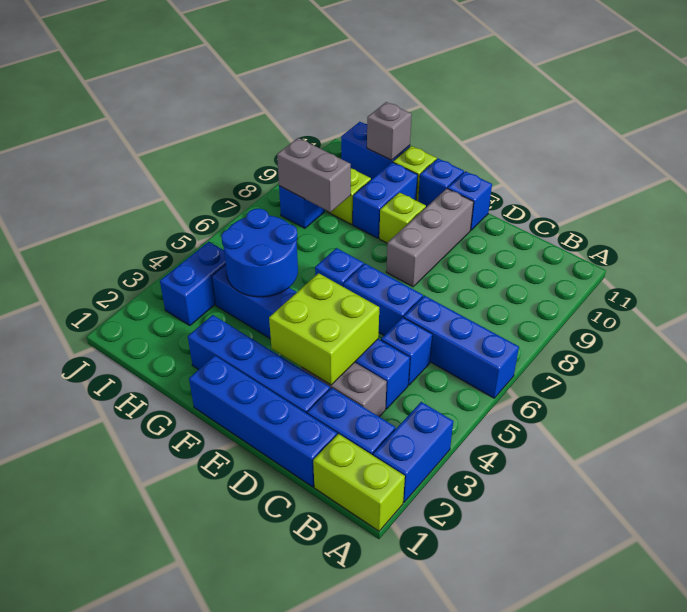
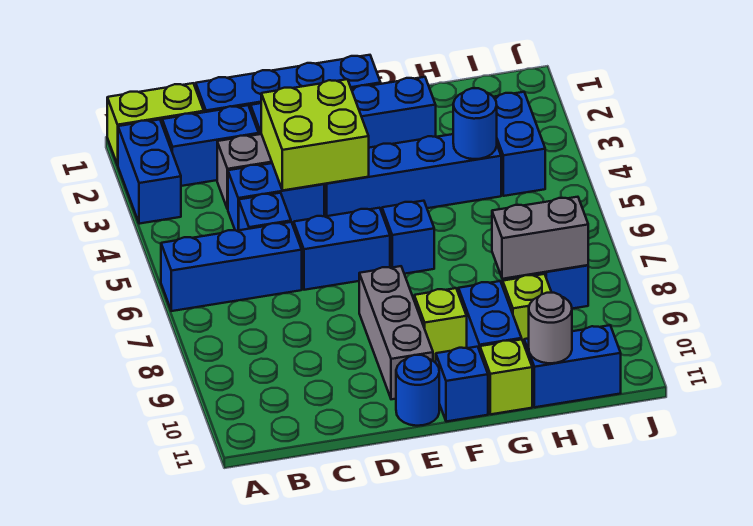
blue 1x1 brick [448,171,492,230] -> blue 1x1 round brick [396,355,439,426]
blue 2x2 round brick [221,209,298,297] -> blue 1x1 round brick [453,88,497,159]
grey 1x1 brick [367,102,412,160] -> grey 1x1 round brick [529,293,572,363]

